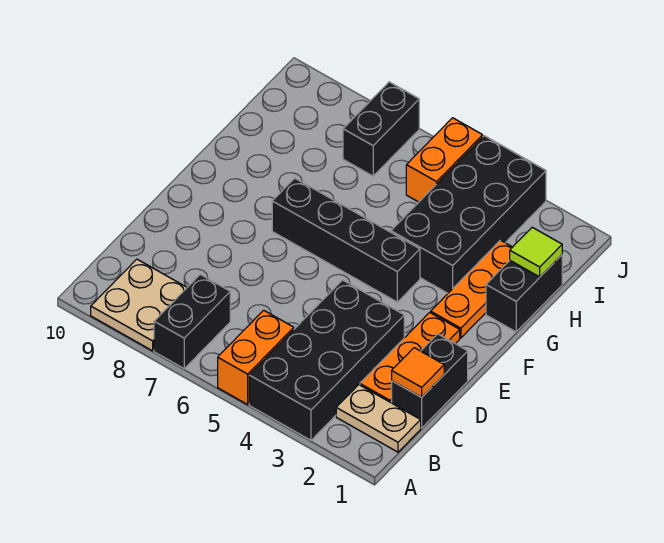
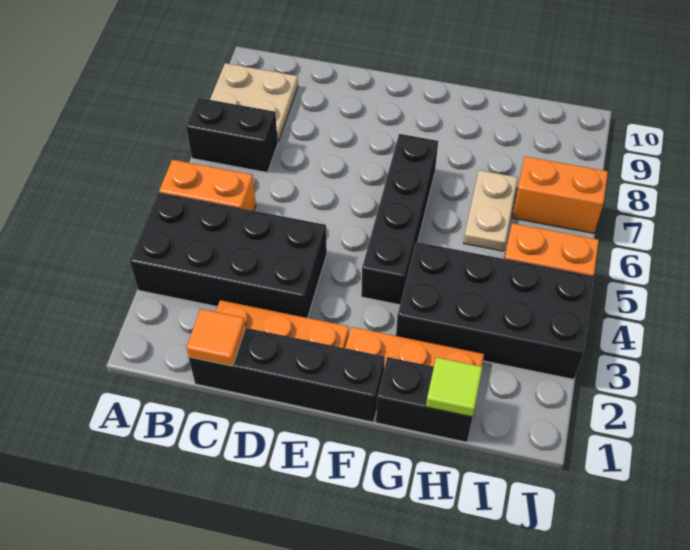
tan 1x2 plate [336,385,421,452] -> tan 1x2 plate moved to [464,170,518,251]
black 1x2 brick [392,334,468,428] -> black 1x4 brick [189,328,385,422]
black 1x2 brick [343,82,419,176] -> orange 1x2 brick [512,156,608,234]

